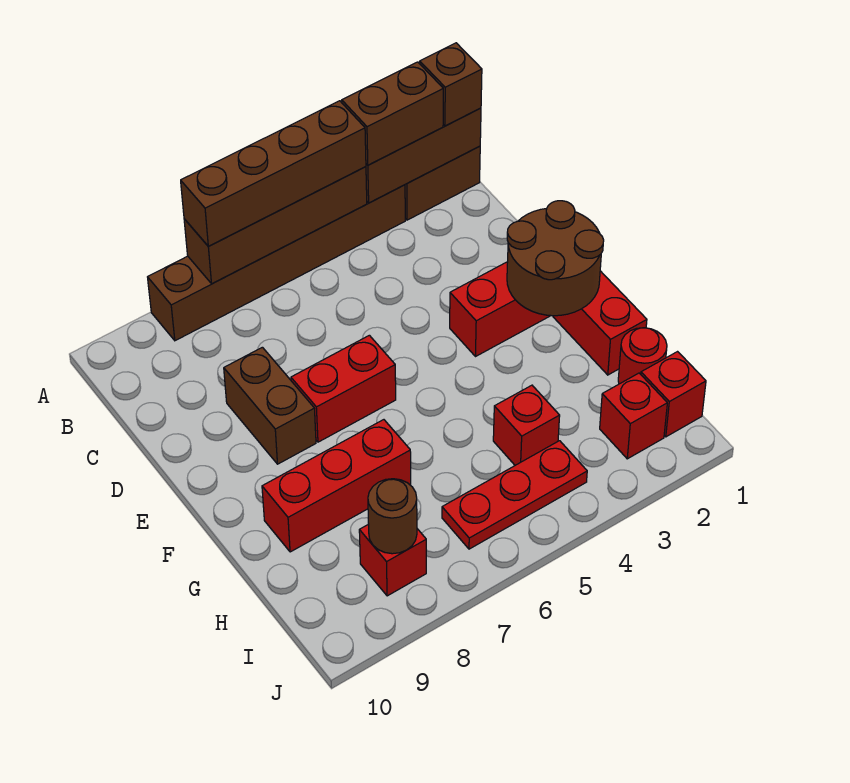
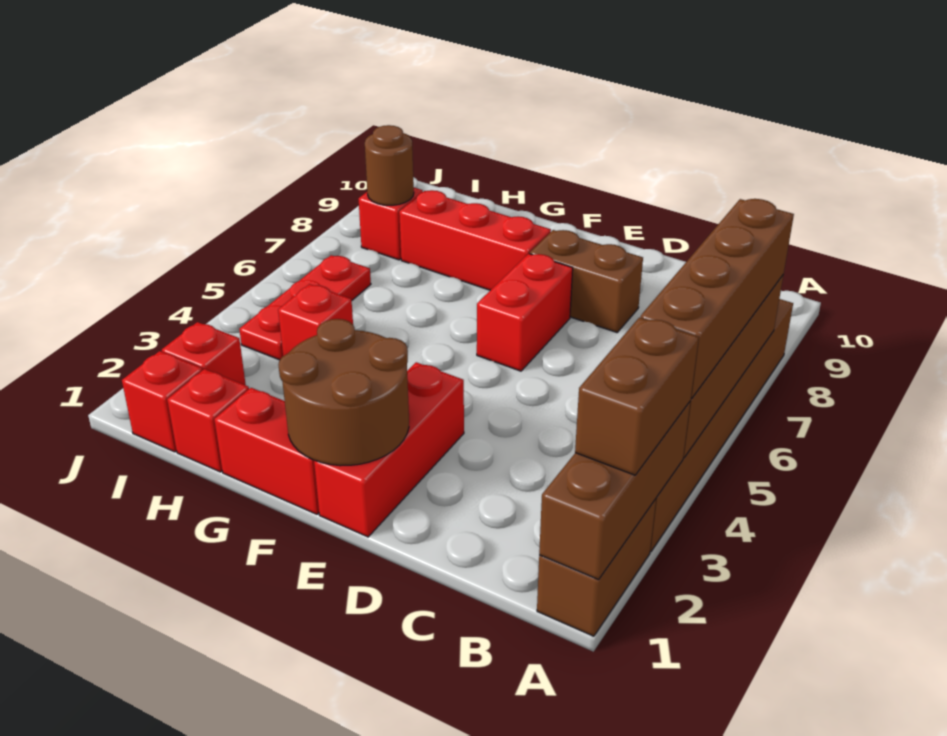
brown 1x1 brick [420,43,482,126] -> none
red 1x3 brick [262,420,411,552] -> red 1x3 brick turned to [399,190,551,290]
red 1x1 round brick [618,328,667,384] -> red 1x1 brick [167,369,249,472]

